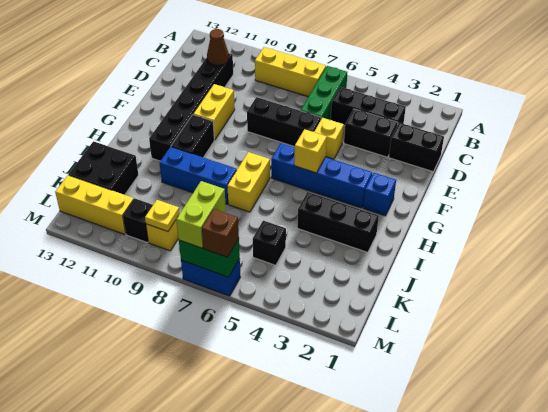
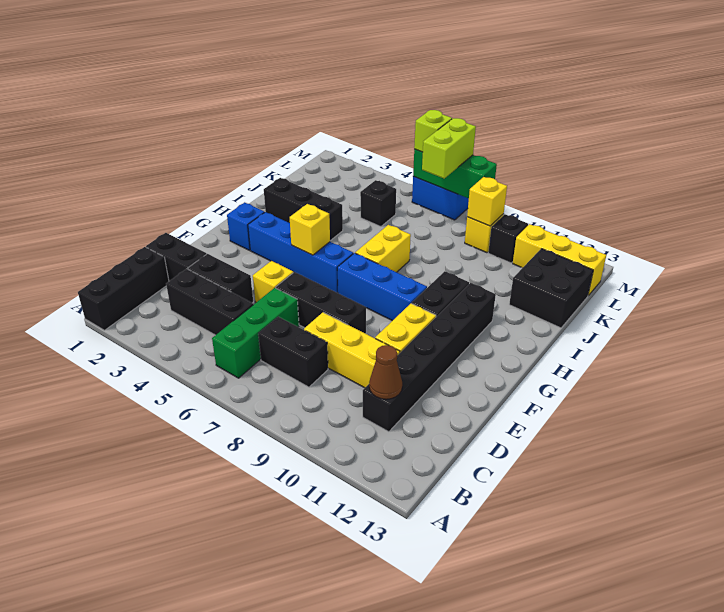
none -> black 1x3 brick [78,247,169,330]
yellow 1x3 brick [255,47,326,97] -> yellow 1x3 brick moved to [304,312,400,388]
none -> black 1x2 brick [258,317,328,387]
blue 1x3 brick [159,147,237,204] -> blue 1x3 brick moved to [337,253,427,321]
yellow 1x1 plate [145,200,180,232] -> yellow 1x1 brick [467,177,507,226]
green 1x2 brick [179,239,240,277] -> green 1x3 brick [413,149,497,198]
brown 1x1 brick [202,209,239,257] -> lime 1x1 brick [414,110,452,152]

